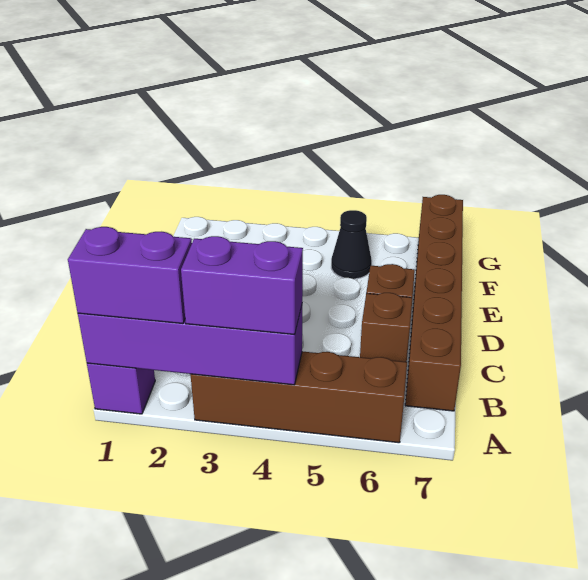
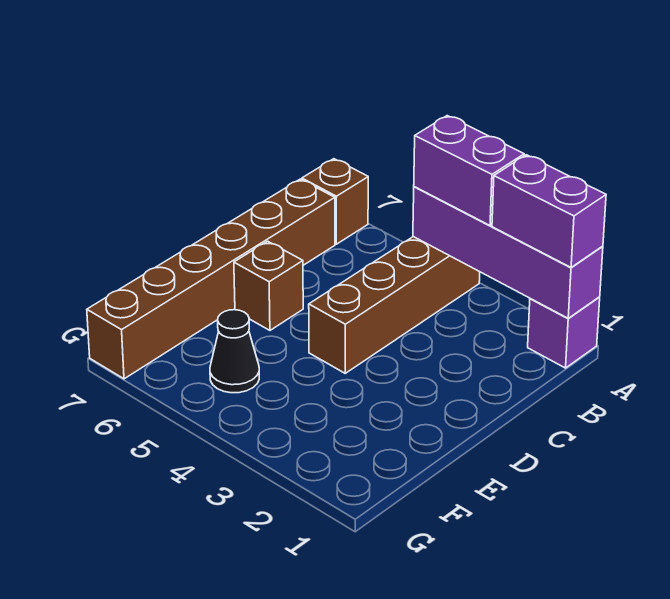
brown 1x4 brick [191,351,407,443] -> brown 1x4 brick turned to [309,237,480,373]
brown 1x1 brick [360,293,412,362] -> brown 1x1 brick moved to [302,159,368,244]

